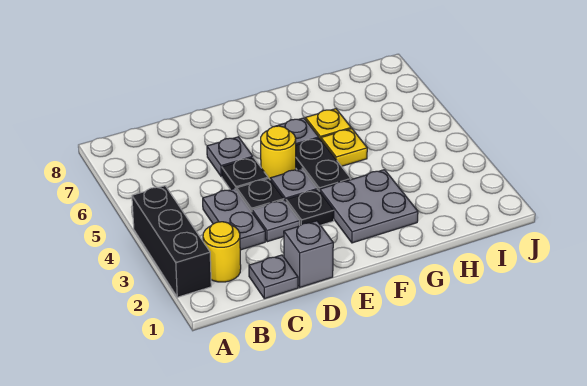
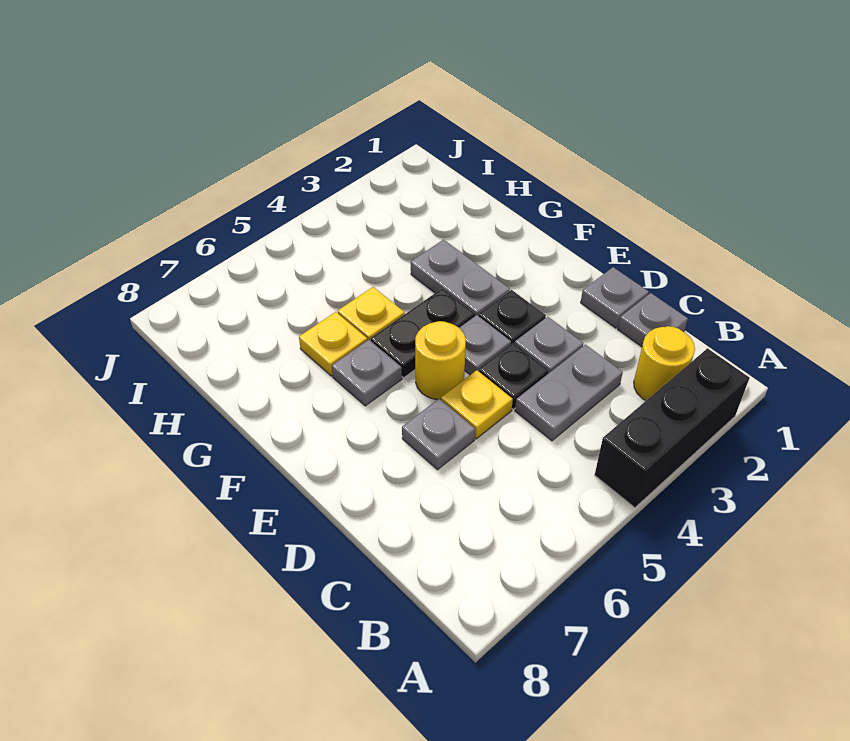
grey 1x1 brick [284,221,333,287] -> grey 1x1 plate [581,267,649,328]
black 1x1 plate [222,157,268,190] -> yellow 1x1 plate [441,370,513,439]
grey 2x2 plate [320,170,418,243] -> grey 1x2 plate [411,240,510,316]

